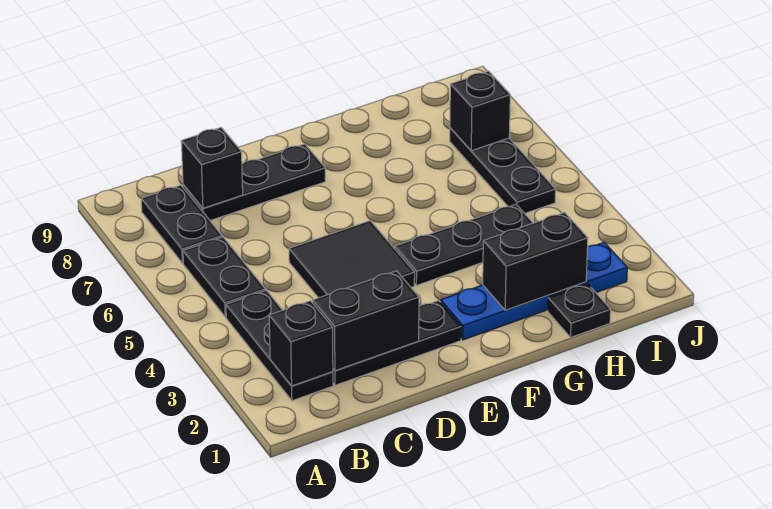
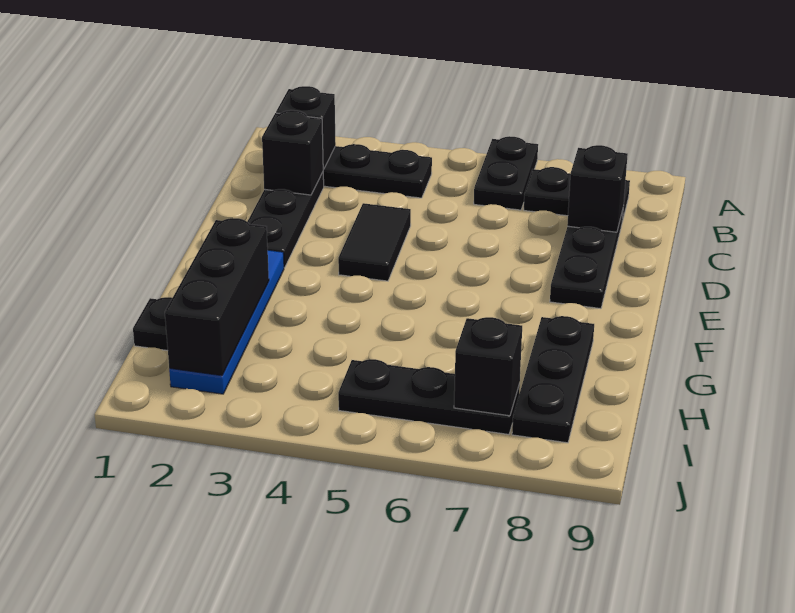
black 1x2 plate [183,237,266,317] -> black 1x2 plate turned to [474,136,538,210]
black 1x2 brick [313,271,419,371] -> black 1x1 brick [262,110,324,195]
black 2x2 tile [289,221,415,298] -> black 1x2 tile [338,203,411,281]
black 1x3 plate [395,204,533,285] -> black 1x3 plate moved to [512,316,594,443]
black 1x2 brick [483,212,588,310] -> black 1x3 brick [165,218,269,376]

